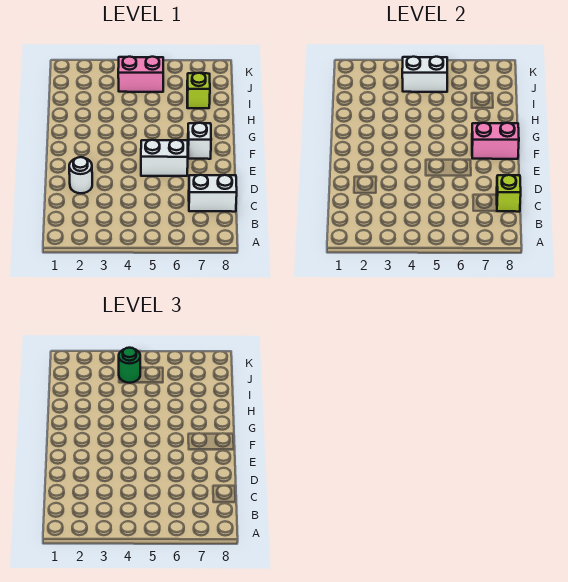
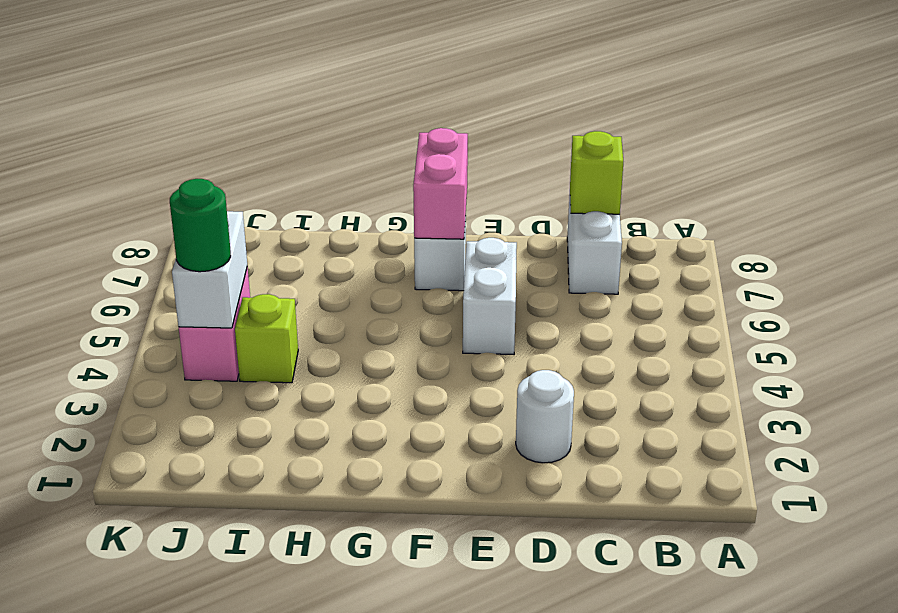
lime 1x1 brick [187,73,210,108] -> lime 1x1 brick moved to [235,294,298,383]

